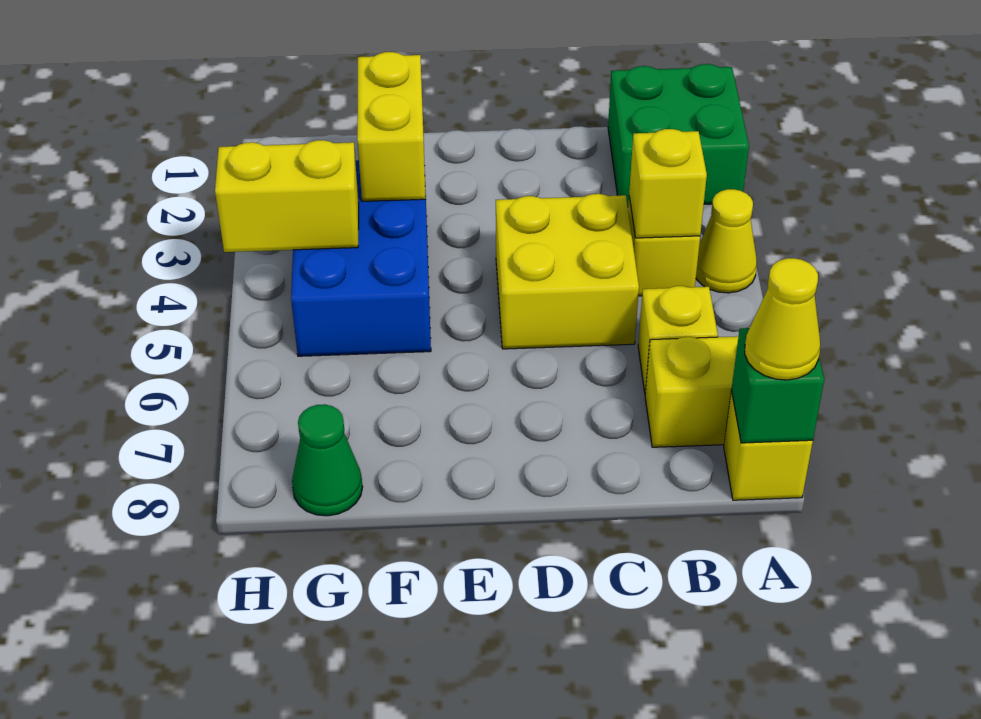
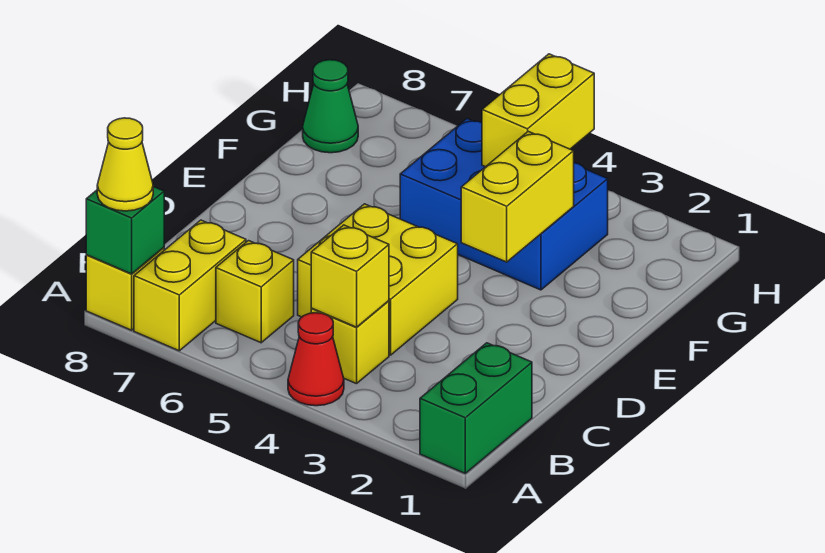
green 2x2 brick [608,64,749,206] -> green 1x2 brick [420,343,532,473]
yellow 1x1 cone [696,189,757,293] -> red 1x1 cone [288,313,344,406]
yellow 1x2 brick [357,52,426,201] -> yellow 1x2 brick turned to [461,131,574,262]

